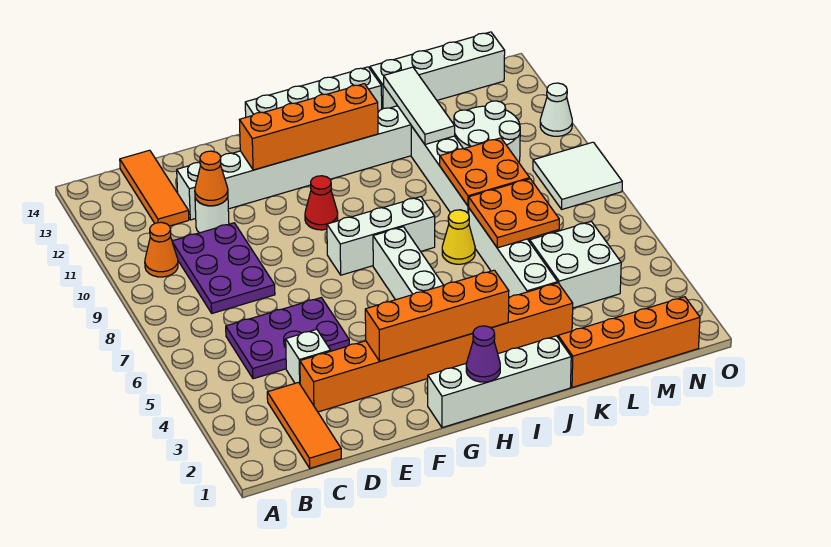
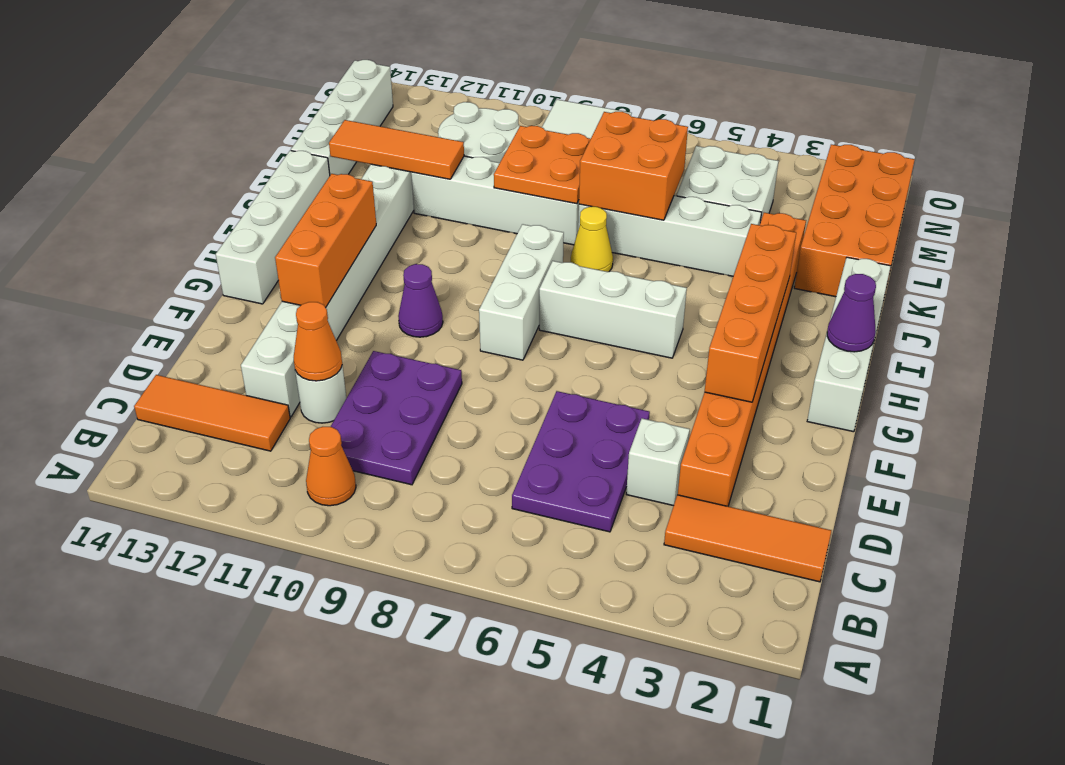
purple 2x3 plate [172,223,275,313] -> purple 2x3 plate turned to [331,351,462,485]
orange 1x4 brick [240,84,378,170] -> orange 1x3 brick [275,174,376,307]
red 1x1 cone [305,176,338,230] -> purple 1x1 cone [398,264,443,337]
orange 1x4 brick [558,297,700,387] -> orange 2x4 brick [794,145,915,297]
orange 2x2 plate [469,179,559,248] -> orange 2x2 brick [579,112,688,220]
white 1x3 tile [384,67,455,144] -> orange 1x3 tile [329,120,464,179]
white 1x1 cone [540,83,572,136] -> none

